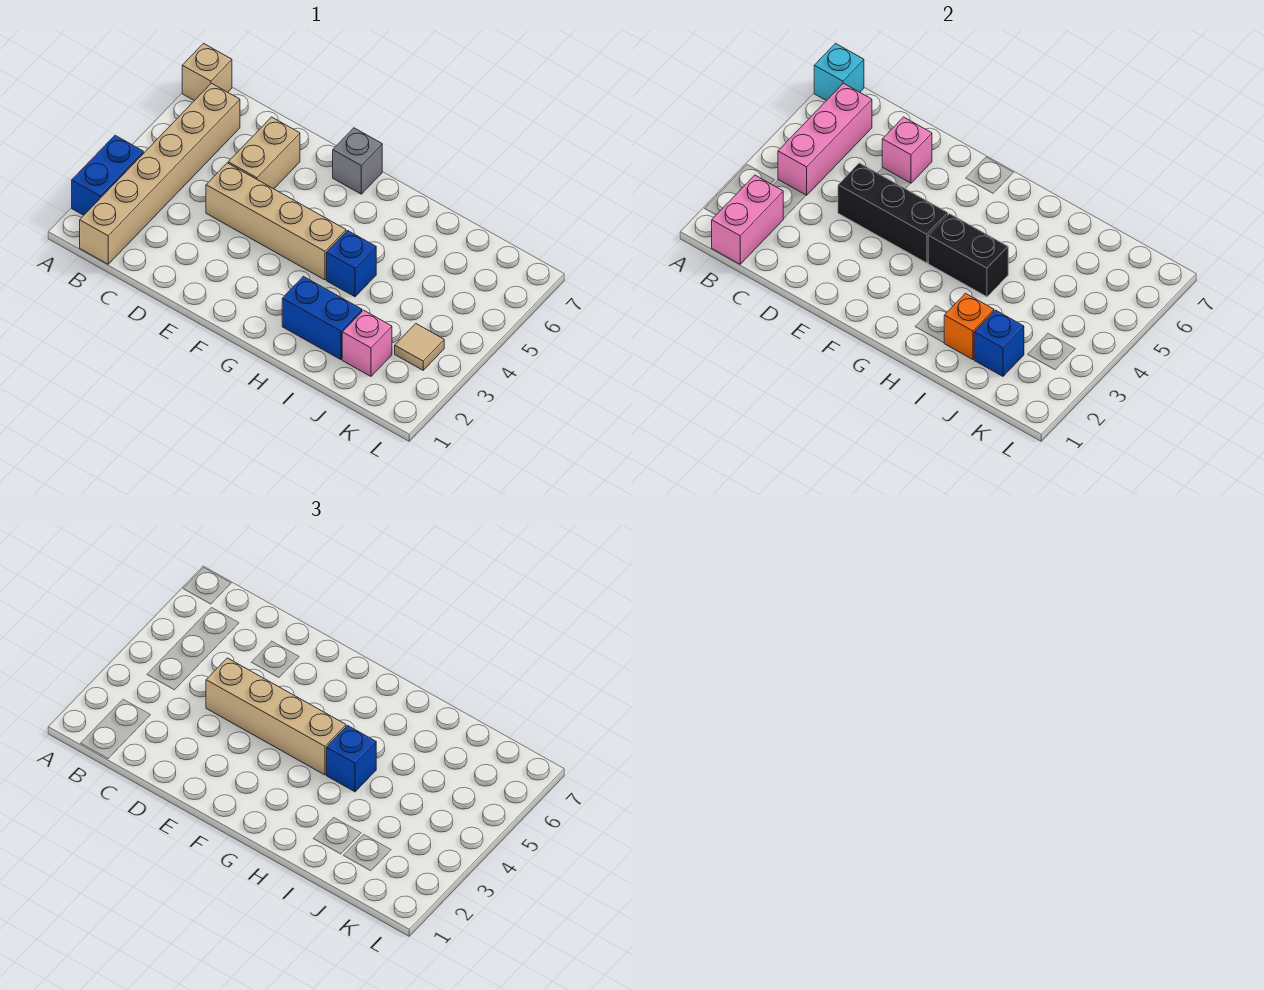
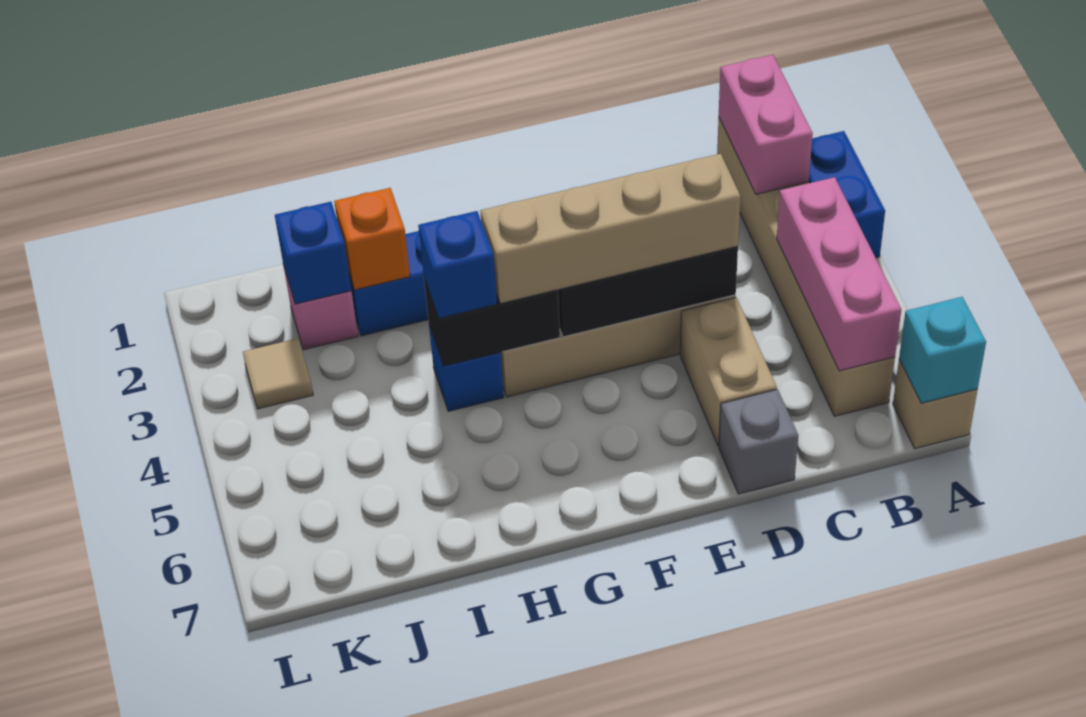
pink 1x1 brick [882,117,932,183] -> none
grey 1x1 brick [333,128,382,194] -> grey 1x1 brick moved to [719,389,798,494]

